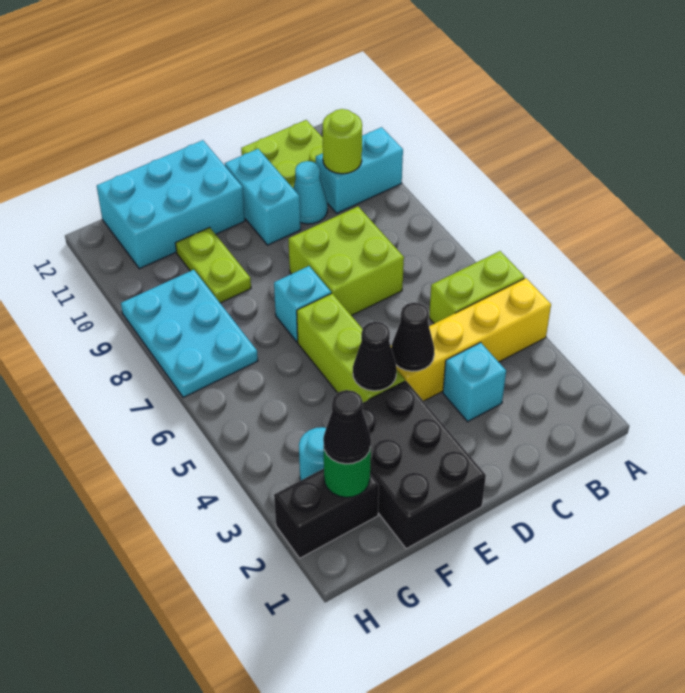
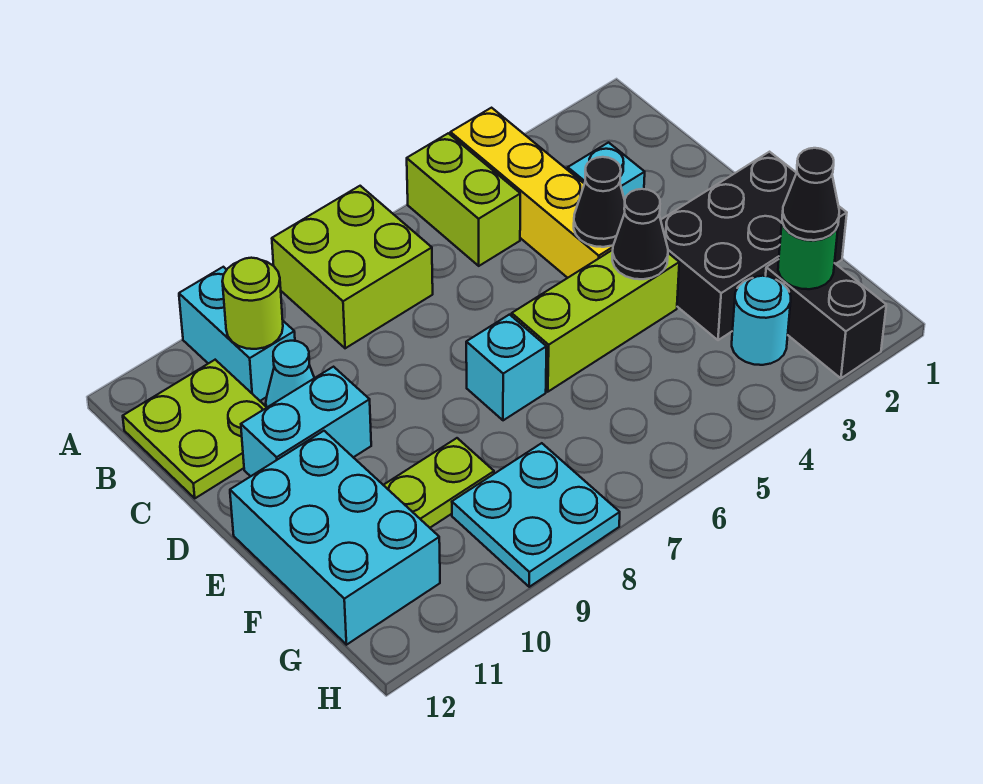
lime 2x2 brick [289,207,404,316] -> lime 2x2 brick moved to [272,186,433,348]
cyan 2x3 plate [121,270,258,398] -> cyan 2x2 plate [452,443,620,587]

